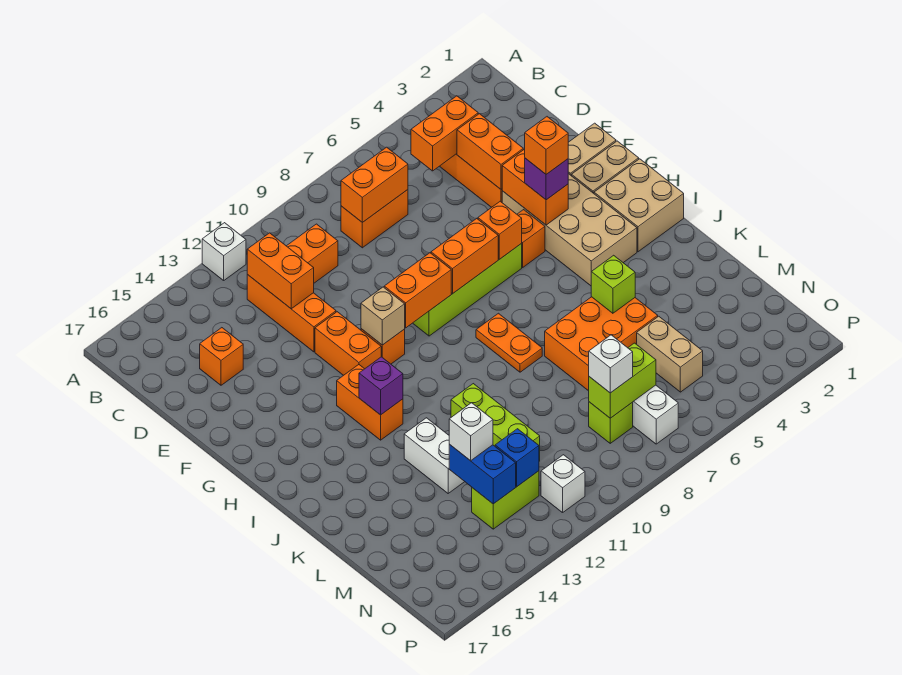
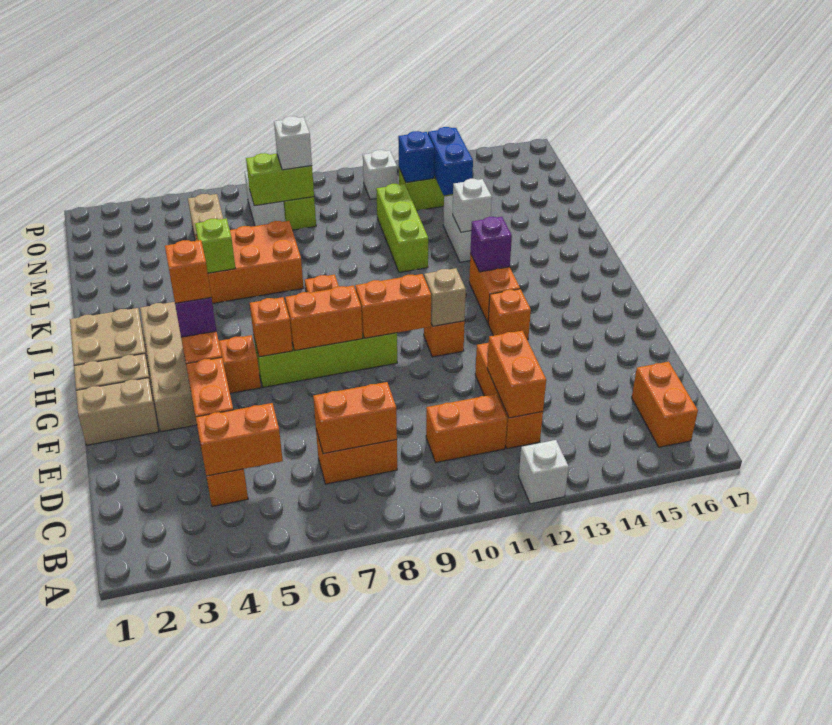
orange 1x1 brick [200,328,243,385] -> orange 1x1 brick moved to [488,289,531,340]
orange 1x2 brick [315,312,381,375] -> orange 1x2 brick moved to [632,362,698,447]
white 1x1 brick [449,403,493,461] -> white 1x1 brick moved to [453,179,492,232]

